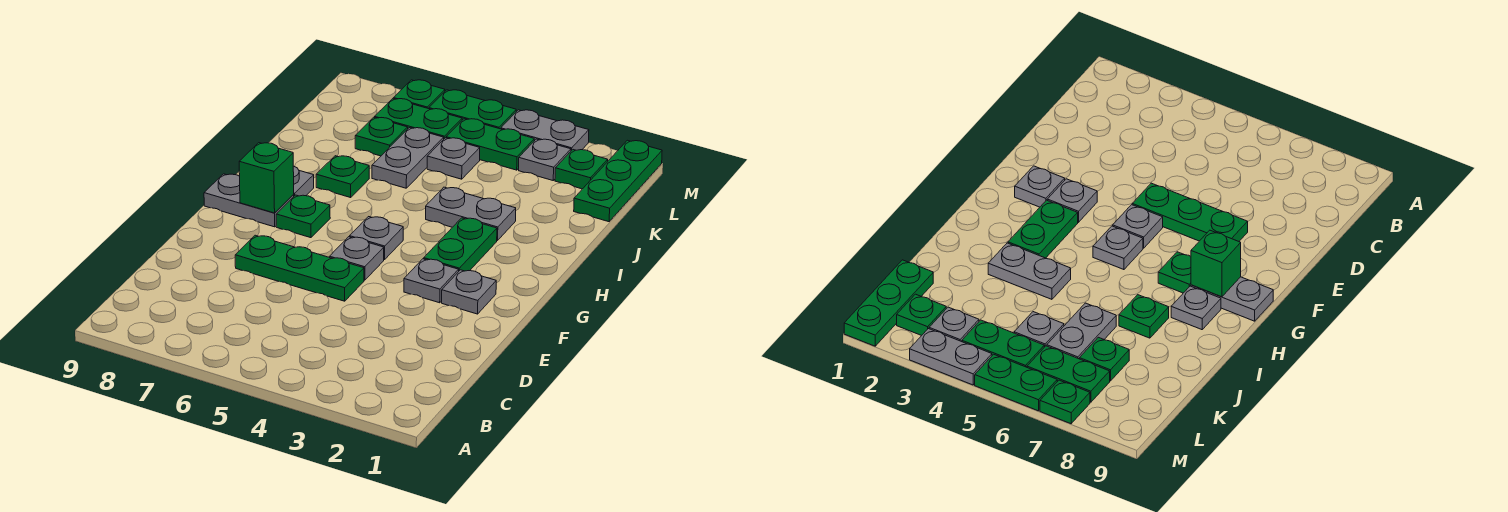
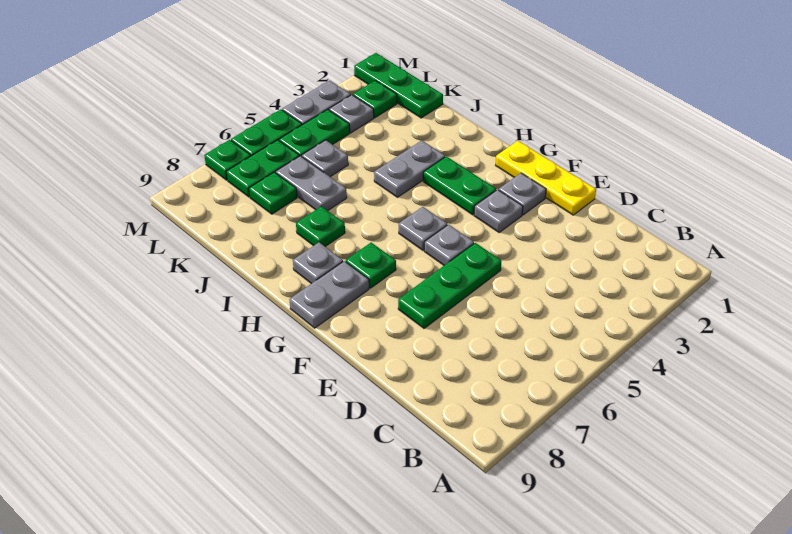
none -> yellow 1x3 plate [496,141,596,215]
green 1x1 brick [239,143,294,213] -> none

